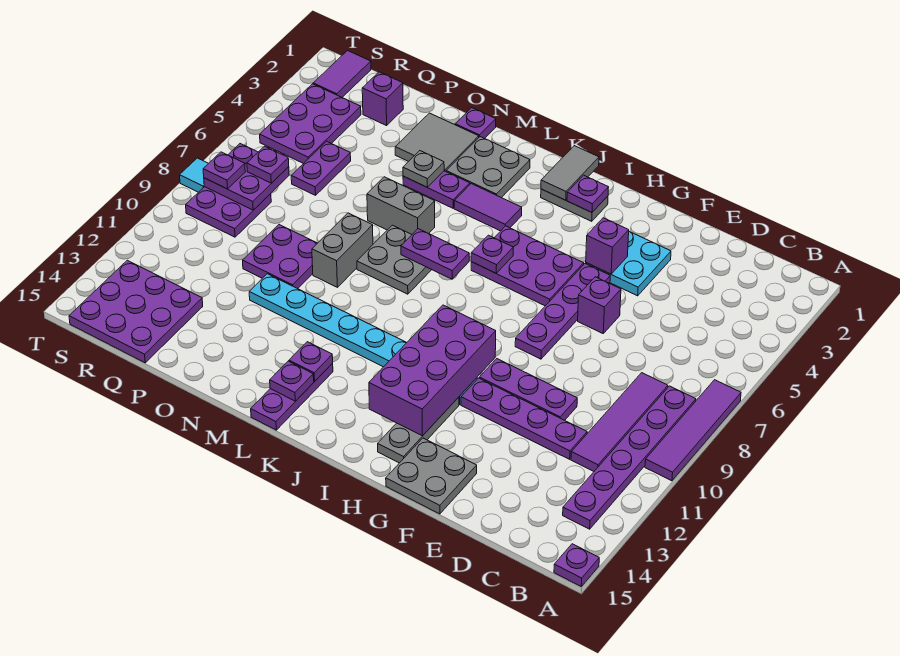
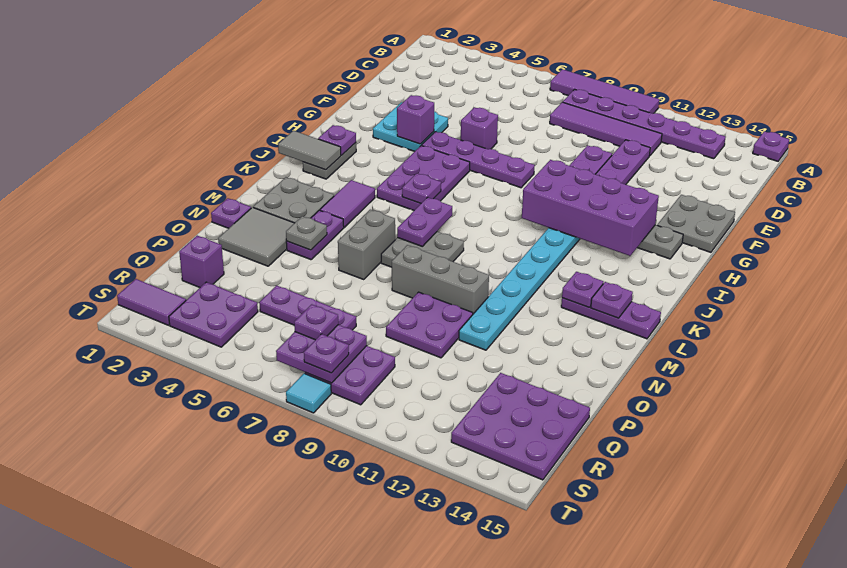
grey 1x2 brick [312,213,373,287] -> grey 1x3 brick [392,245,489,314]
purple 1x2 plate [291,141,351,195] -> purple 1x3 plate [259,285,356,330]
purple 2x3 plate [260,84,361,164] -> purple 2x2 plate [169,282,258,347]

